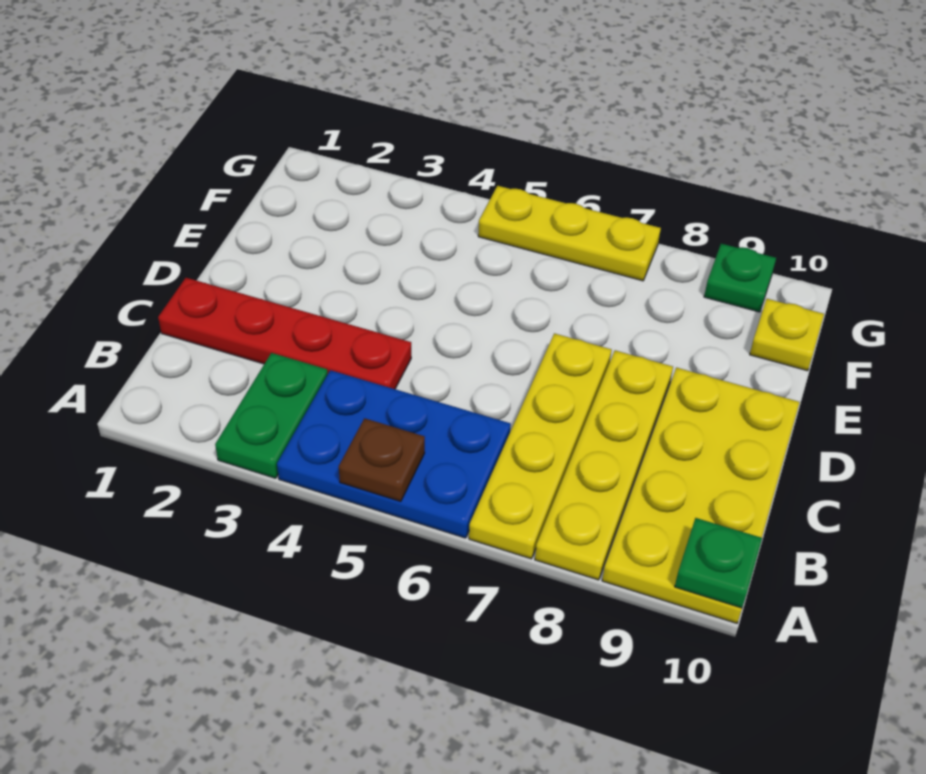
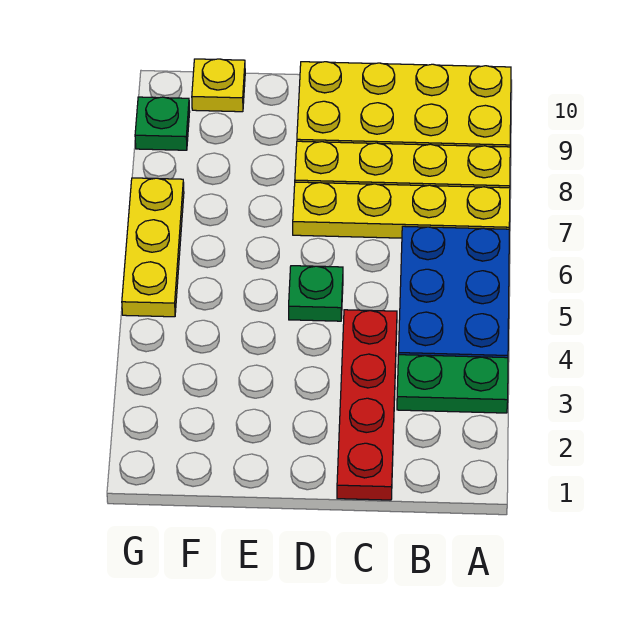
brown 1x1 plate [339,418,425,501] -> none
green 1x1 plate [675,518,762,608] -> green 1x1 plate moved to [289,266,343,321]

